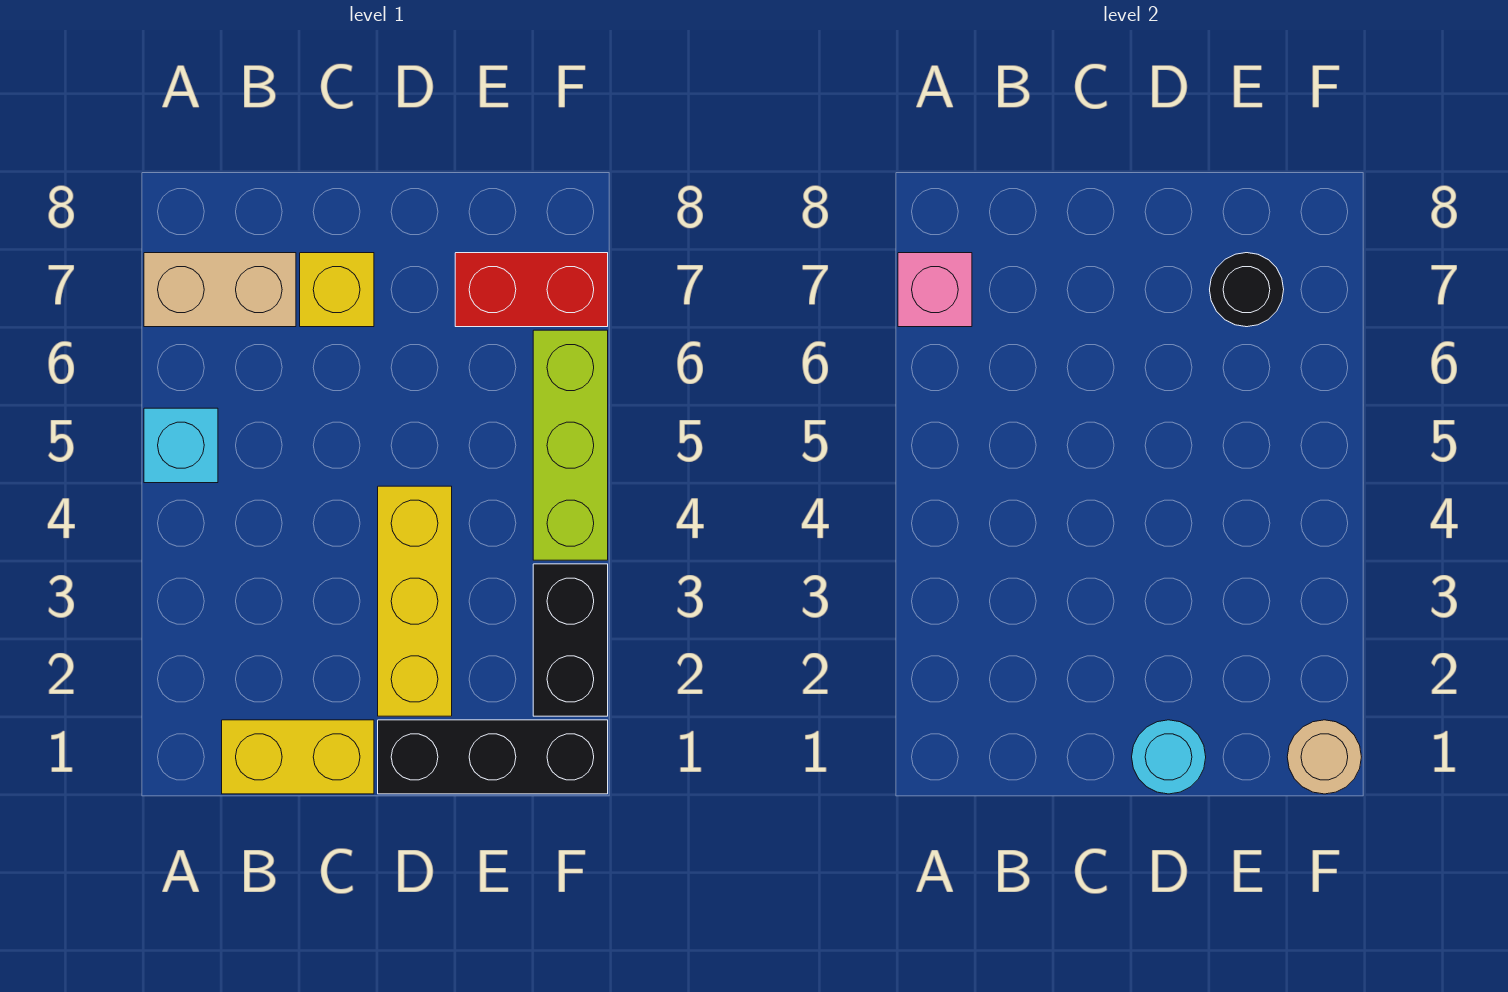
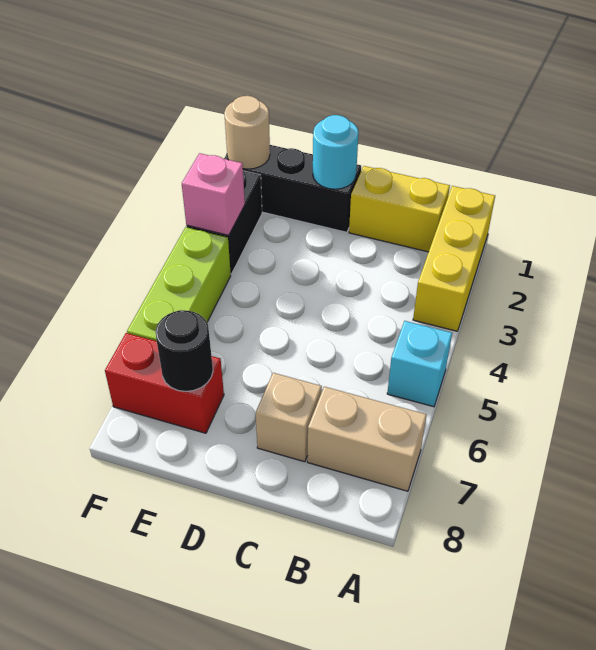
pink 1x1 brick [898,253,972,327] -> pink 1x1 brick moved to [182,153,245,235]
yellow 1x1 brick [300,253,374,327] -> tan 1x1 brick [256,373,322,462]
yellow 1x3 brick [378,486,452,716] -> yellow 1x3 brick moved to [413,186,495,331]

